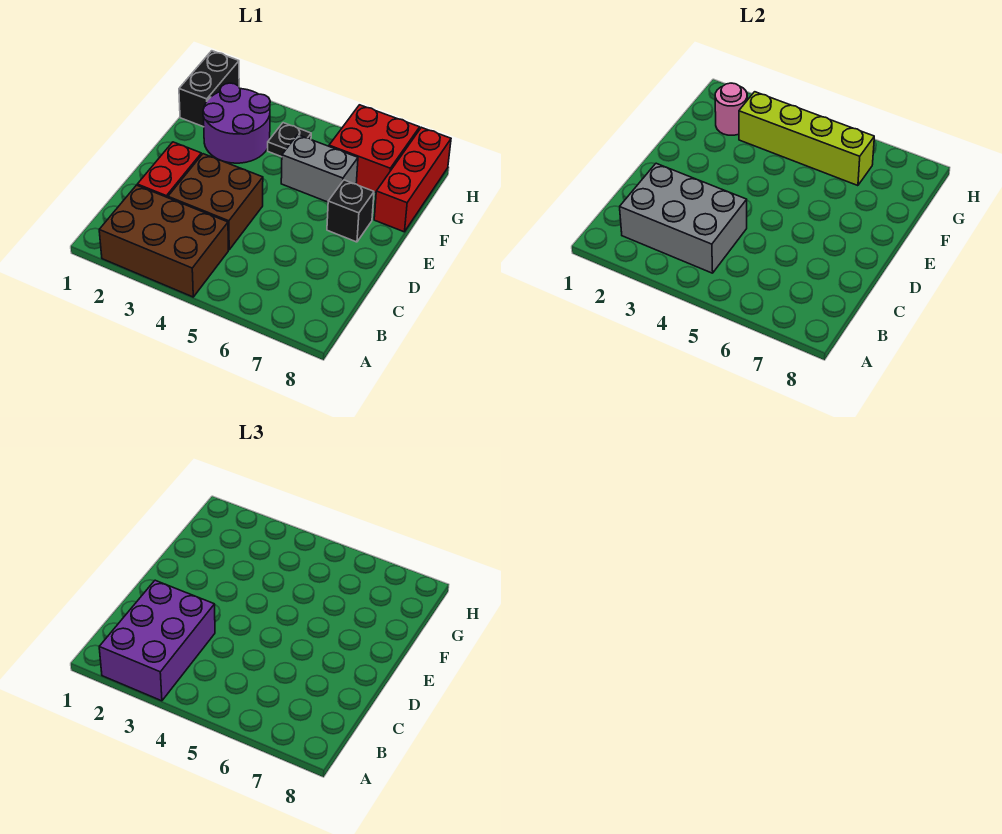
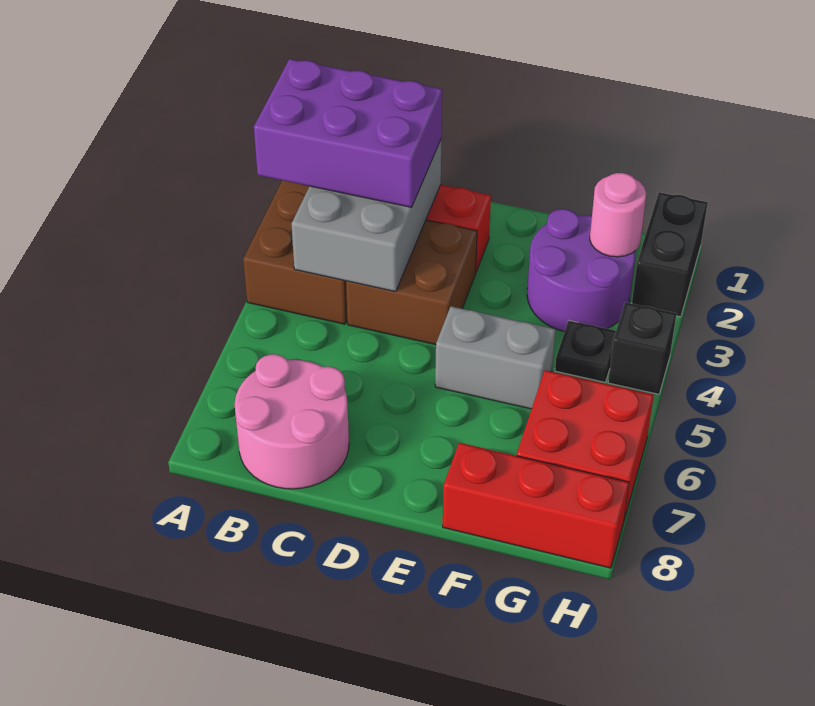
none -> pink 2x2 round brick [235,354,349,489]
black 1x1 brick [327,180,374,242] -> black 1x1 brick moved to [608,302,676,394]
grey 1x2 brick [281,135,358,202] -> grey 1x2 brick turned to [435,306,555,409]
black 1x2 brick [179,51,239,127] -> black 1x2 brick turned to [632,192,708,317]
lime 1x4 brick [739,92,874,186] -> none

